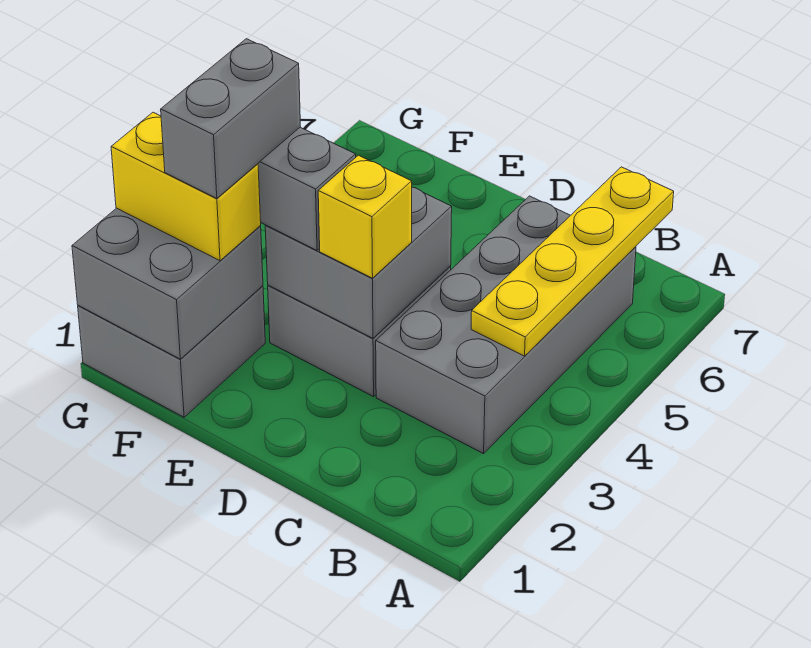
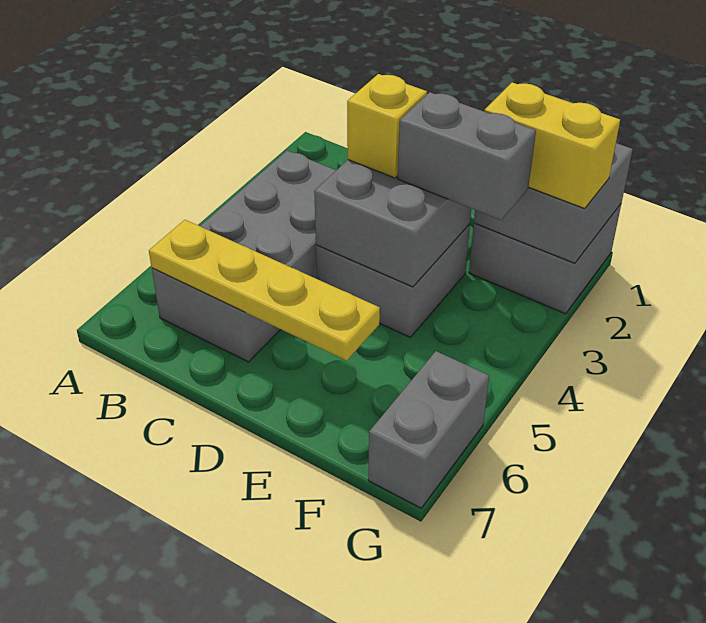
yellow 1x4 plate [471,167,674,356] -> yellow 1x4 plate turned to [149,220,380,361]
grey 1x2 brick [161,39,300,198] -> grey 1x2 brick moved to [368,351,489,508]

